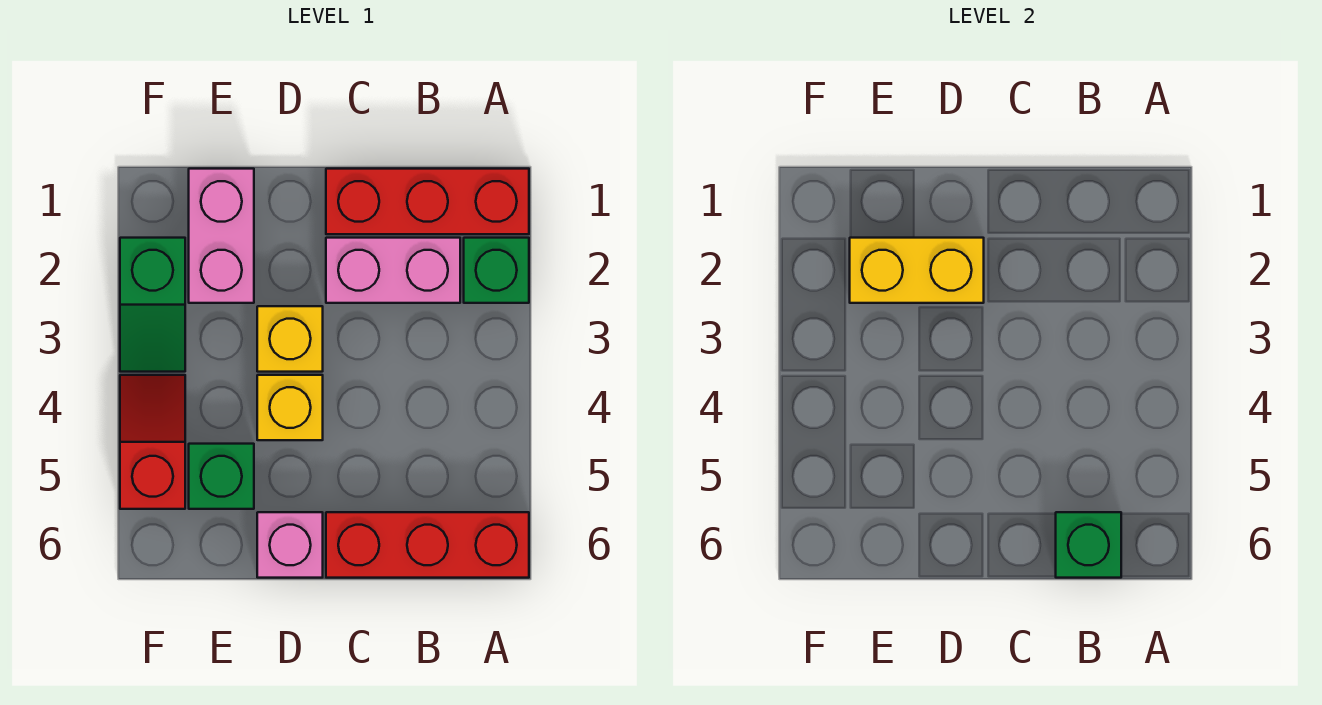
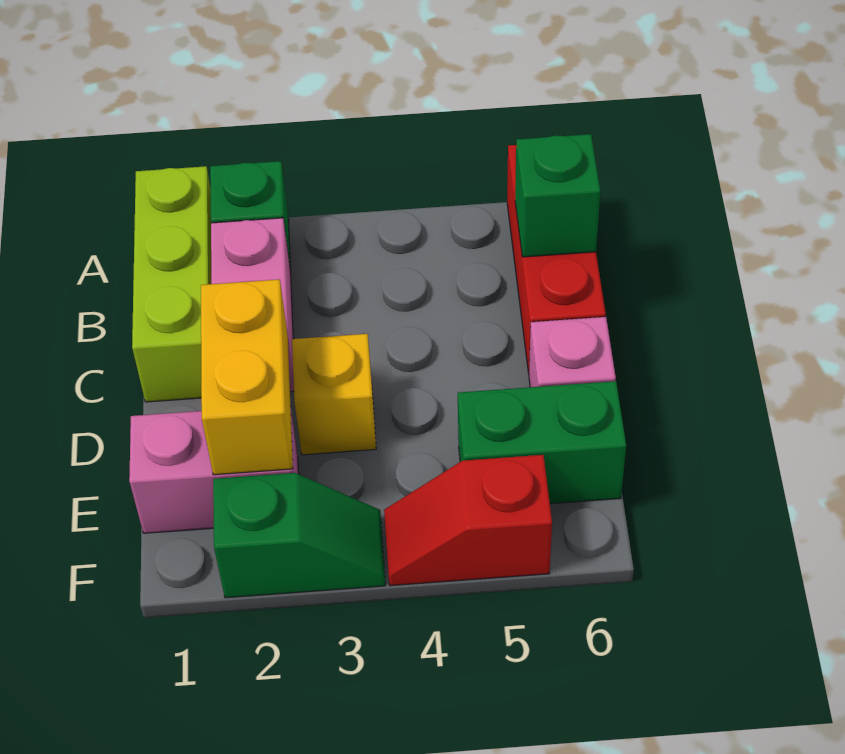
red 1x3 brick [326,169,529,234] -> lime 1x3 brick [132,166,211,402]
yellow 1x1 brick [257,375,323,440] -> none
green 1x1 brick [189,444,254,509] -> green 1x2 brick [458,381,626,504]

